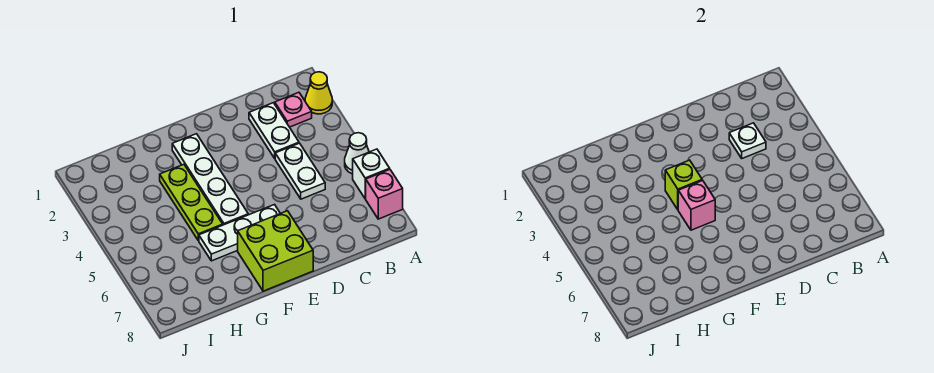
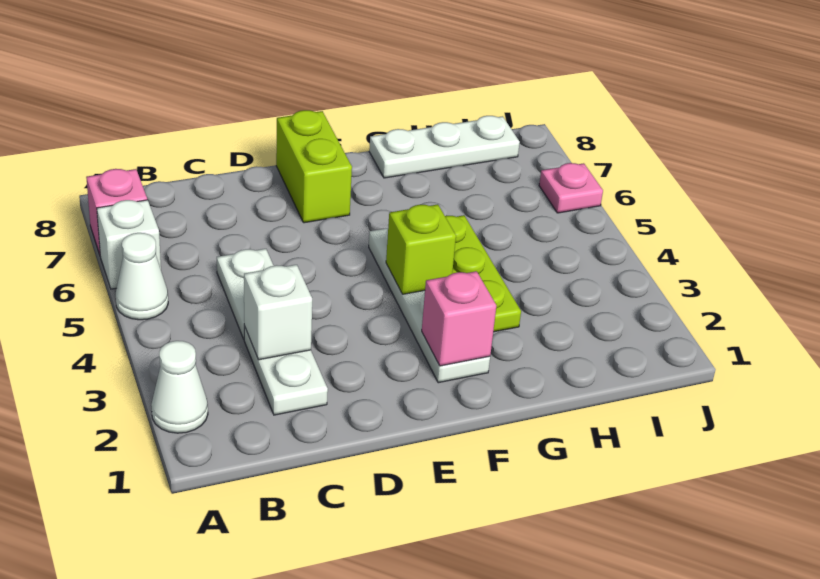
yellow 1x1 cone [305,72,332,114] -> white 1x1 cone [151,341,208,433]
pink 1x1 plate [275,92,312,127] -> pink 1x1 plate moved to [539,163,603,213]
white 1x1 plate [729,123,766,158] -> white 1x1 brick [244,265,312,360]
white 1x3 plate [199,205,280,261] -> white 1x3 plate moved to [369,116,520,178]
lime 2x2 brick [238,211,313,291] -> lime 1x2 brick [276,110,352,223]
pink 1x1 brick [678,180,715,230] -> pink 1x1 brick moved to [422,271,496,366]

